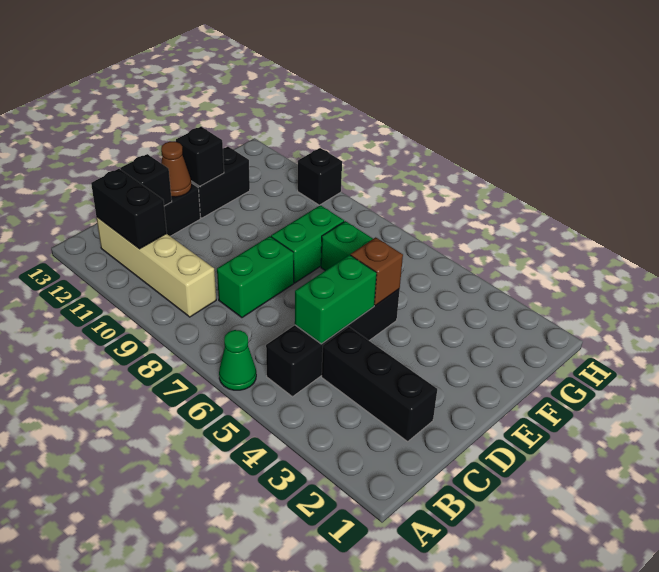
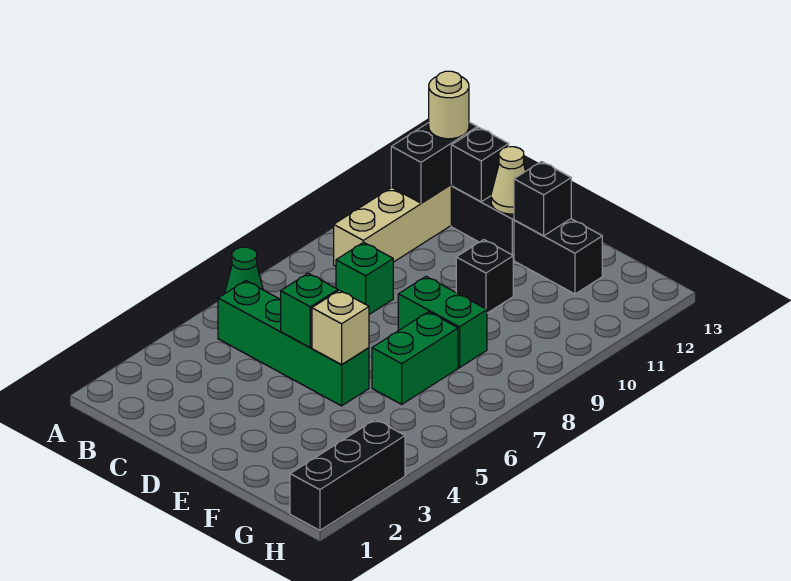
black 1x4 brick [266,289,400,397] -> green 1x4 brick [218,281,369,406]
none -> tan 1x1 round brick [429,71,469,139]
black 1x3 brick [322,327,437,441] -> black 1x3 brick moved to [290,419,405,530]
green 1x2 brick [295,255,377,344] -> green 1x1 brick [280,273,338,347]
green 1x2 brick [217,236,294,318] -> green 1x1 brick [336,242,393,314]
brown 1x1 cone [161,142,192,197] -> tan 1x1 cone [491,147,526,214]
brown 1x1 brick [351,237,403,305] -> tan 1x1 brick [312,290,369,365]
black 1x1 brick [298,148,342,205] -> black 1x1 brick moved to [456,240,513,313]

